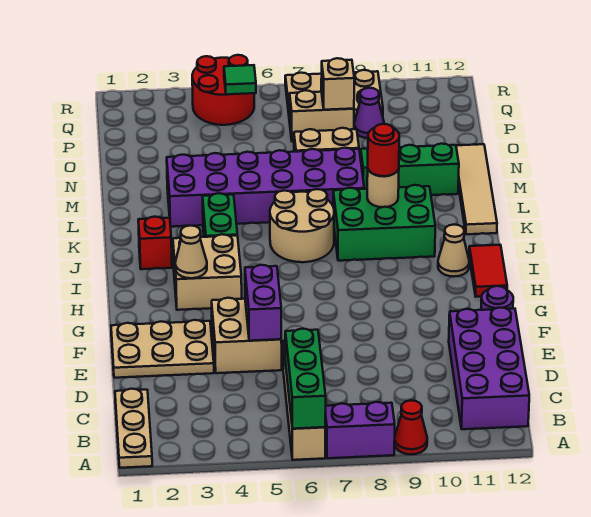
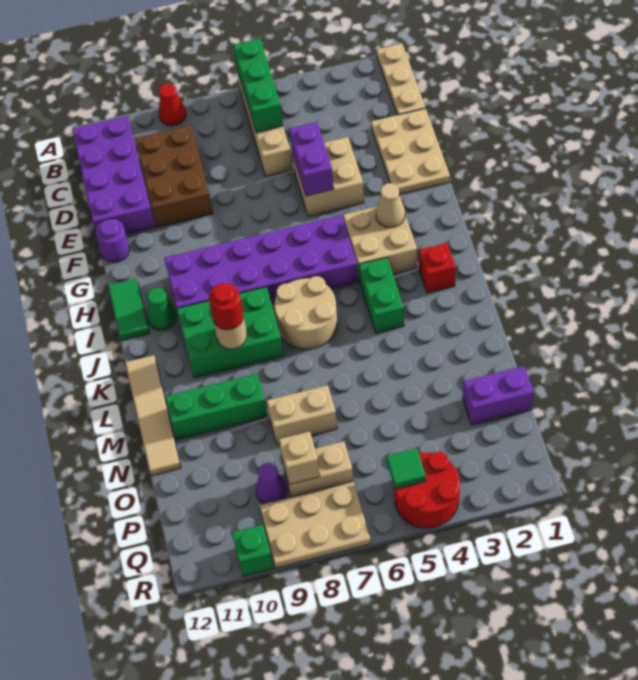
purple 1x2 brick [325,402,395,458] -> purple 1x2 brick moved to [463,366,534,425]
none -> brown 2x3 brick [135,125,213,227]
tan 2x3 plate [111,320,214,378] -> tan 2x3 plate turned to [371,108,450,194]
red 1x2 tile [469,245,507,297] -> green 1x2 tile [108,278,150,341]
tan 1x1 cone [438,225,469,277] -> green 1x1 cone [147,288,177,330]
purple 2x6 brick [167,148,364,227] -> purple 2x6 brick moved to [165,215,358,308]
none -> green 1x1 brick [232,525,273,576]

